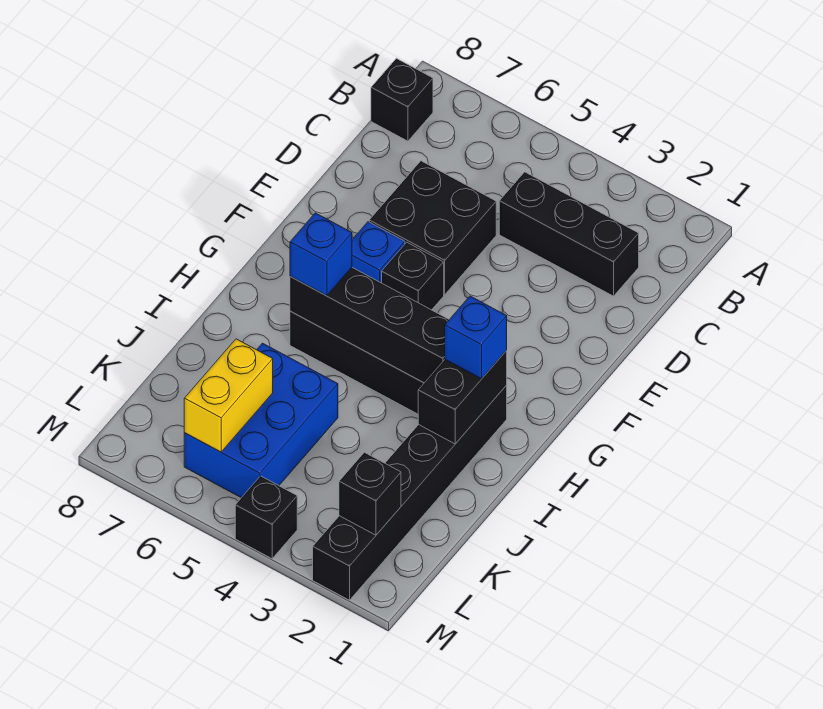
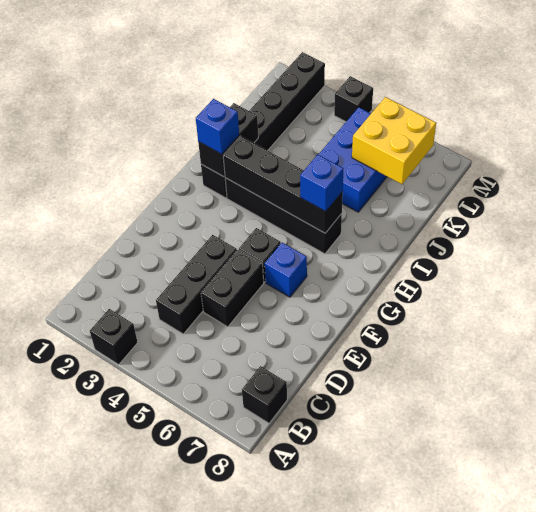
black 1x3 brick [499,172,639,296] -> black 1x3 brick turned to [156,235,237,334]
black 2x2 brick [369,161,496,295] -> black 1x2 brick [201,250,264,327]
yellow 1x2 brick [184,339,273,452] -> yellow 2x2 brick [352,97,436,184]
black 1x1 brick [339,452,401,535] -> black 1x1 brick moved to [90,309,138,365]

